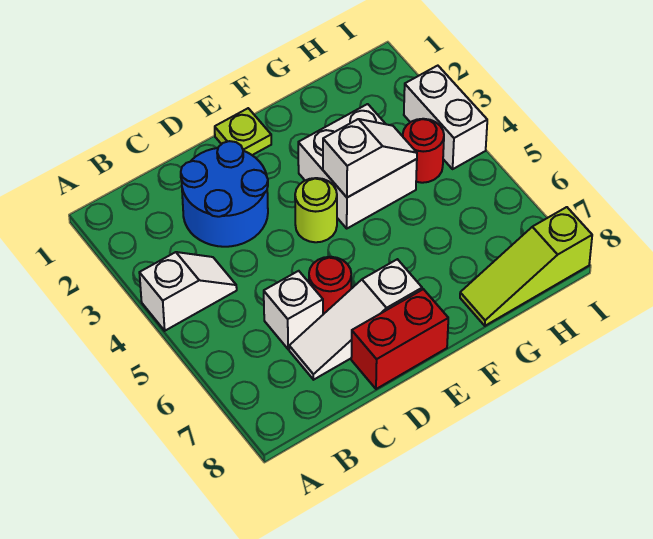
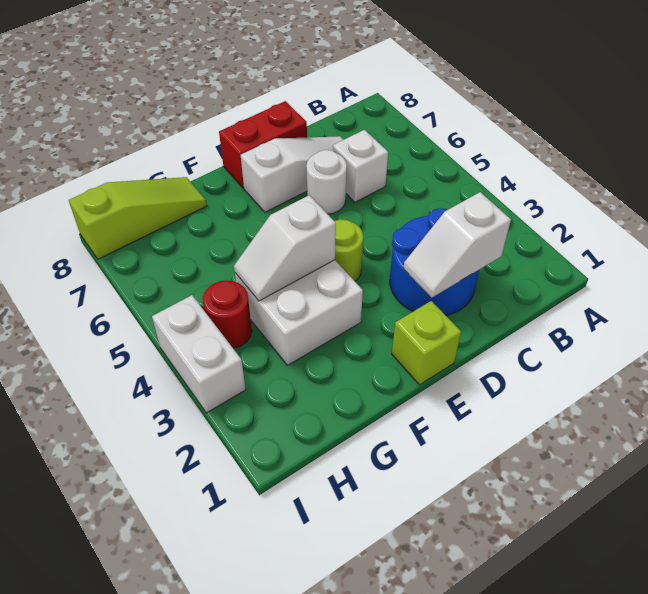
white 1x2 slope [139,252,237,331] -> white 1x2 slope moved to [403,192,511,298]
red 1x1 round brick [309,257,351,314] -> white 1x1 round brick [306,150,347,214]
lime 1x1 plate [215,108,271,155] -> lime 1x1 brick [392,301,461,385]

